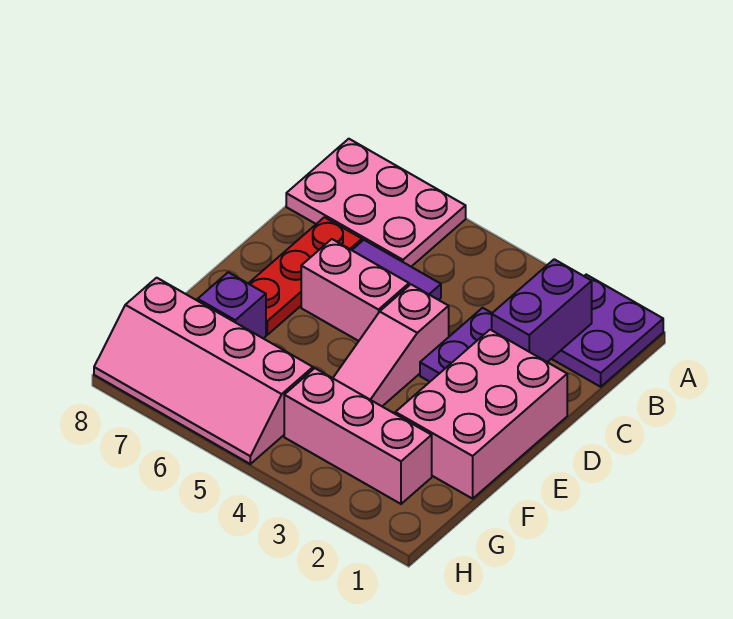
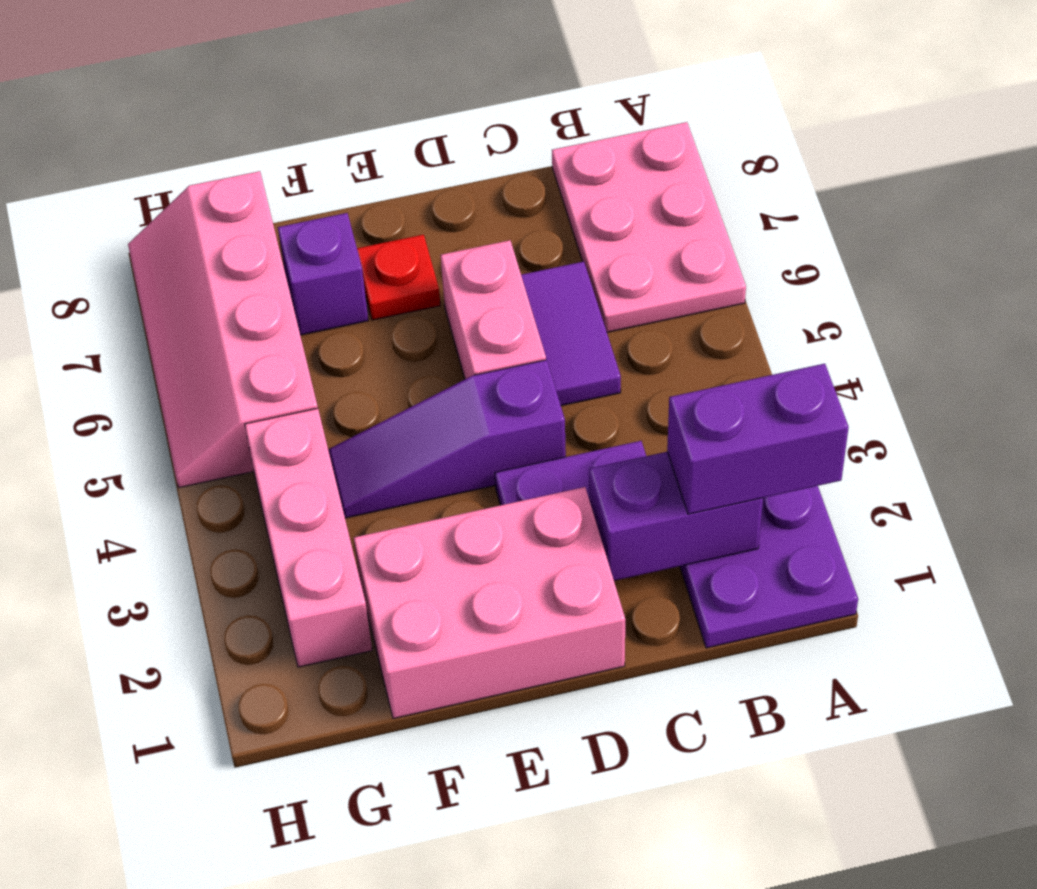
none -> purple 1x2 brick [667,364,849,514]
red 1x3 plate [248,217,362,335] -> red 1x1 plate [357,235,440,320]
pink 1x3 slope [333,284,449,406] -> purple 1x3 slope [328,360,566,518]

